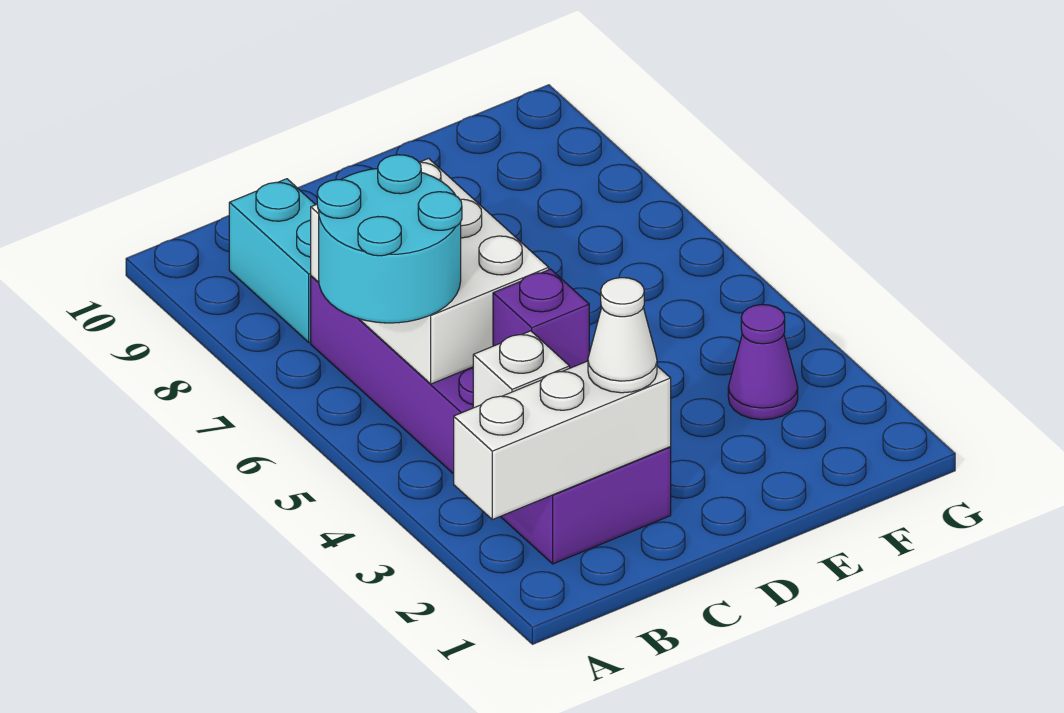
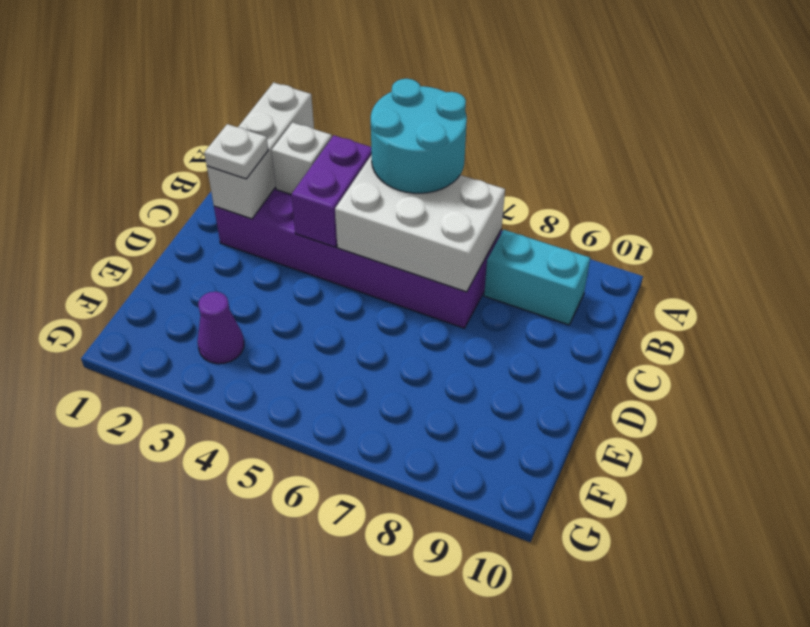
white 1x1 cone [588,277,657,393] -> white 1x1 plate [204,124,268,179]
purple 1x1 brick [493,269,589,368] -> purple 1x2 brick [291,135,372,247]

